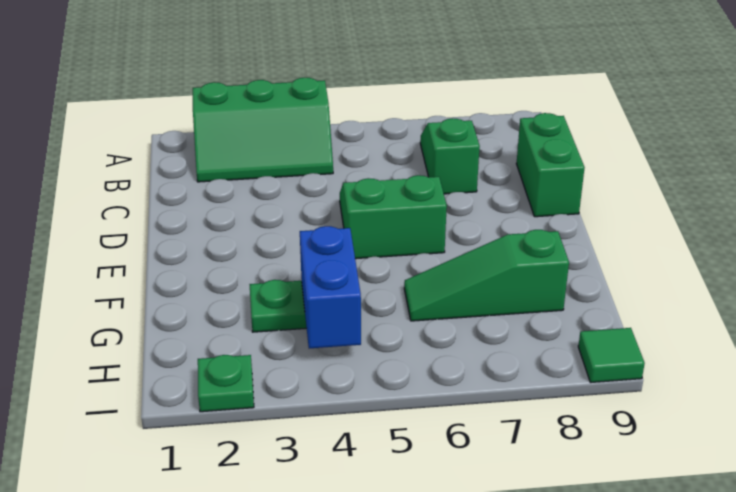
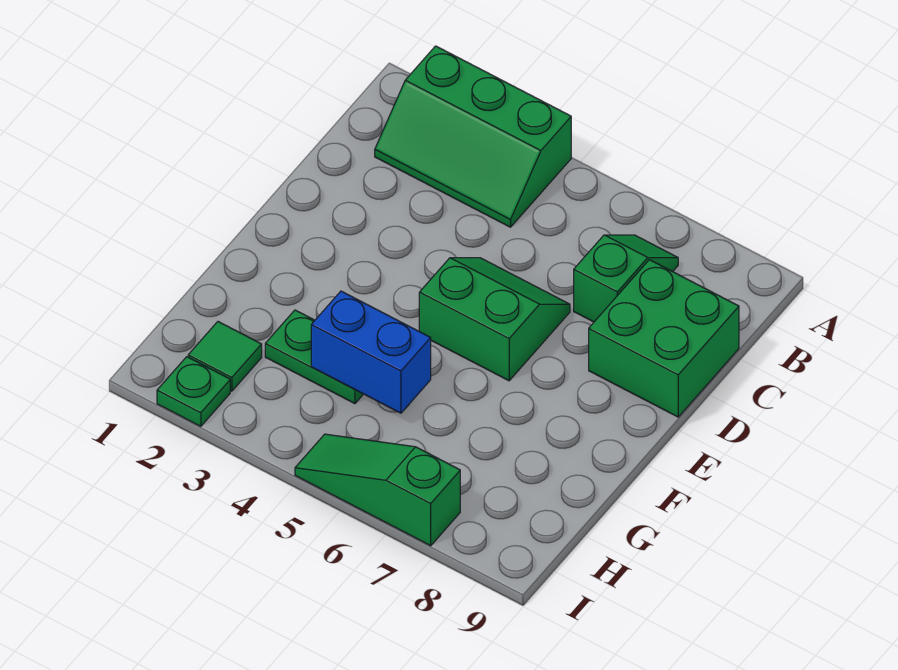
green 1x2 brick [516,113,585,217] -> green 2x2 brick [589,260,739,417]
blue 1x2 brick [300,226,361,348] -> blue 1x2 brick turned to [311,291,431,413]
green 1x3 slope [404,230,569,321] -> green 1x3 slope moved to [295,434,460,546]
green 1x1 tile [578,328,645,383] -> green 1x1 tile moved to [188,322,262,391]

